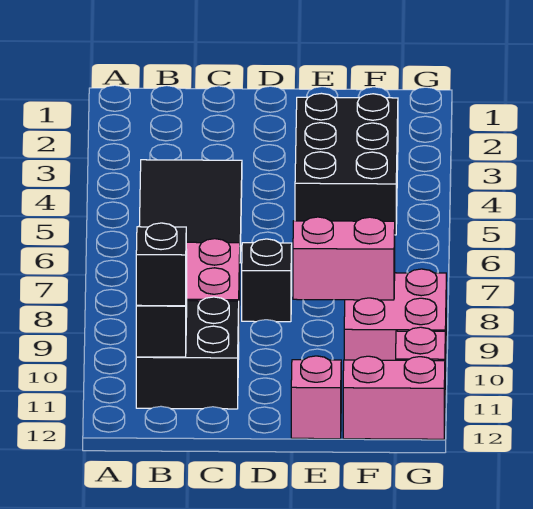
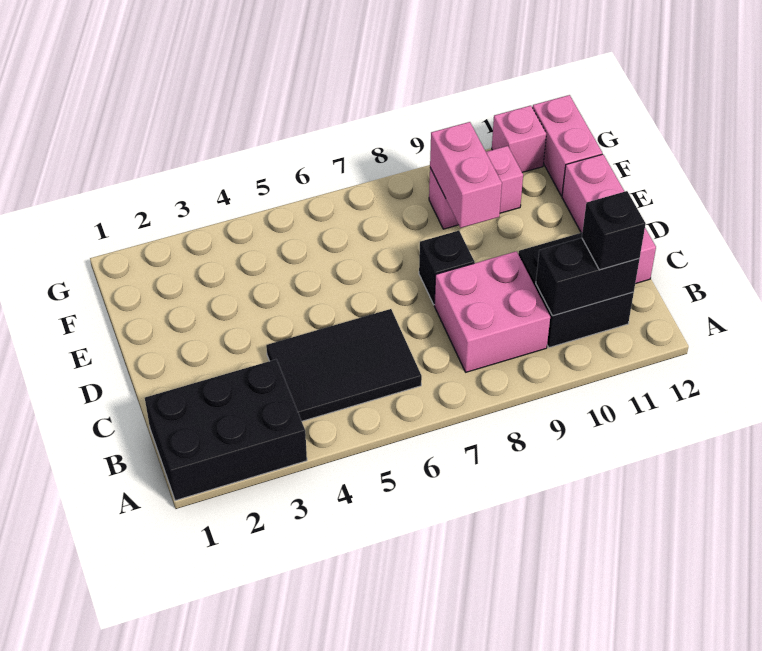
black 2x3 brick [295,93,398,235] -> black 2x3 brick moved to [145,359,307,501]
pink 1x1 brick [291,356,341,439] -> pink 1x3 brick [562,154,656,284]
pink 2x2 brick [344,269,446,377] -> pink 1x2 brick [429,146,523,229]

